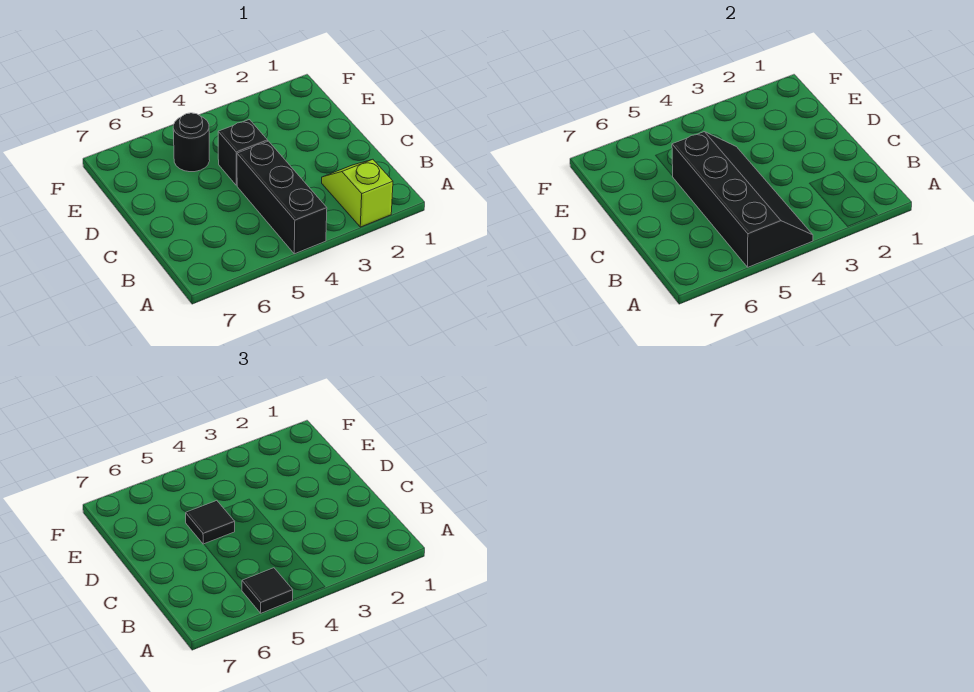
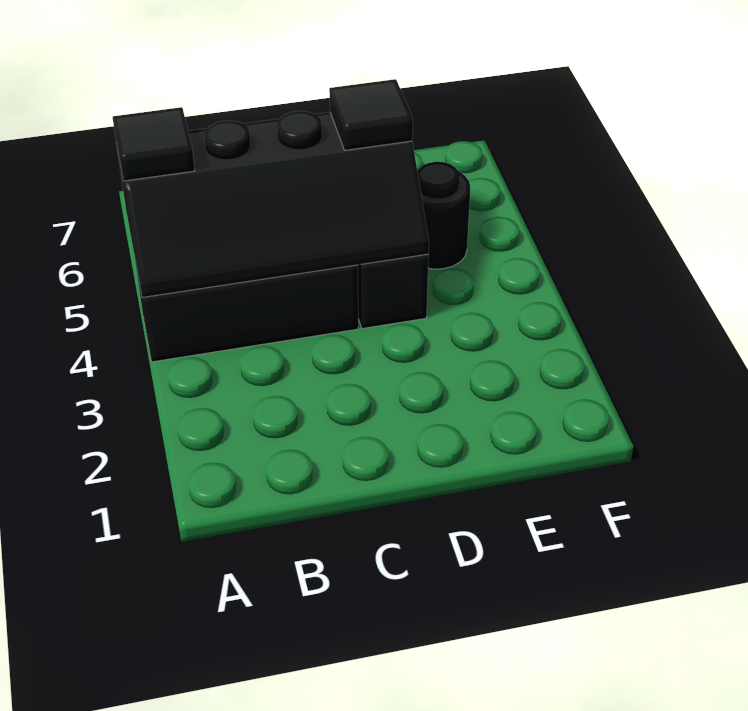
lime 1x2 slope [322,159,393,227] -> none

